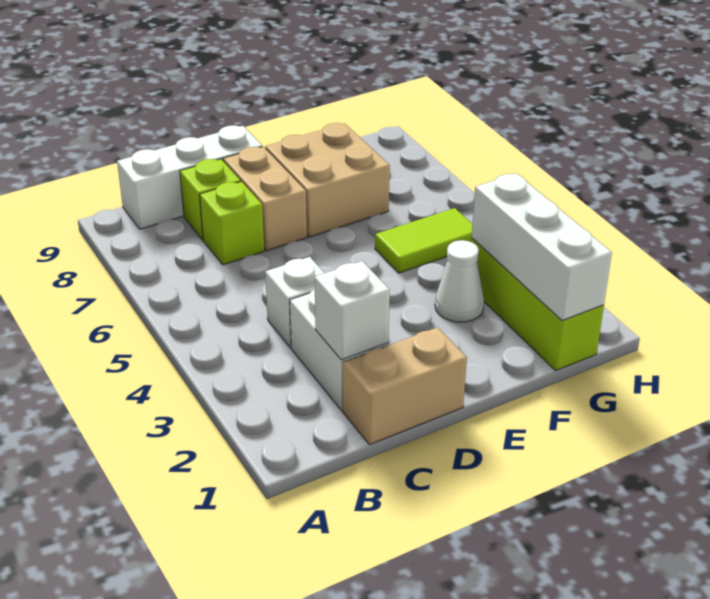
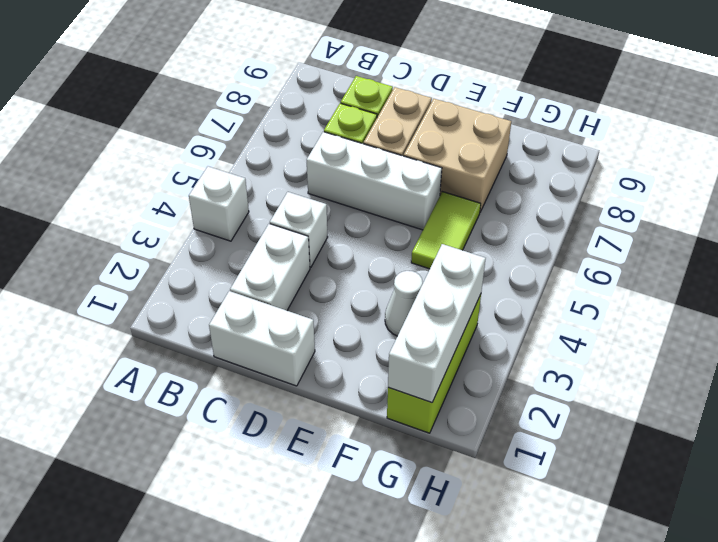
white 1x3 brick [117,125,262,229] -> white 1x3 brick moved to [307,132,442,230]
tan 1x2 brick [343,327,467,445] -> white 1x2 brick [209,291,315,386]
white 1x1 brick [314,261,390,360] -> white 1x1 brick moved to [189,166,249,241]
lime 1x2 tile [375,208,473,273] -> lime 1x2 tile turned to [411,192,481,269]

